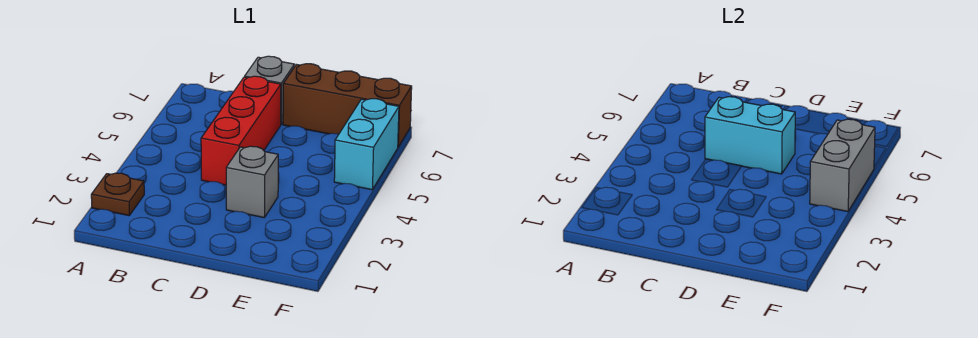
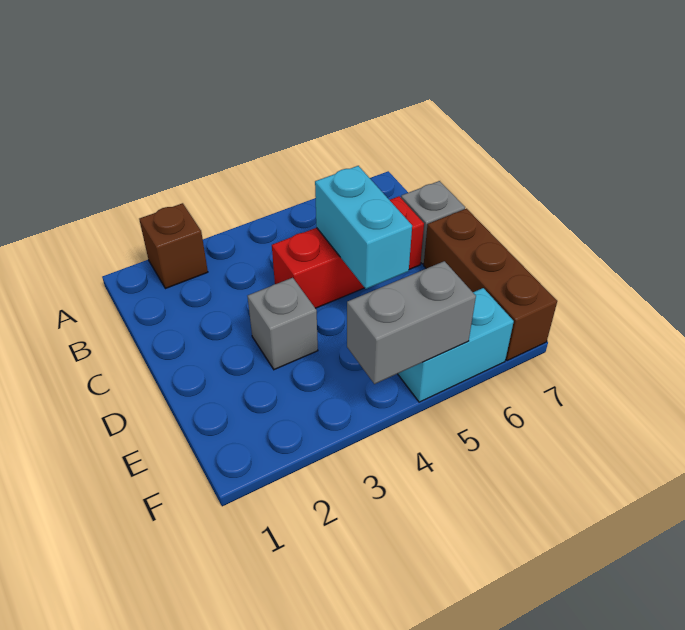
brown 1x1 plate [91,173,144,215] -> brown 1x1 brick [139,203,208,289]

